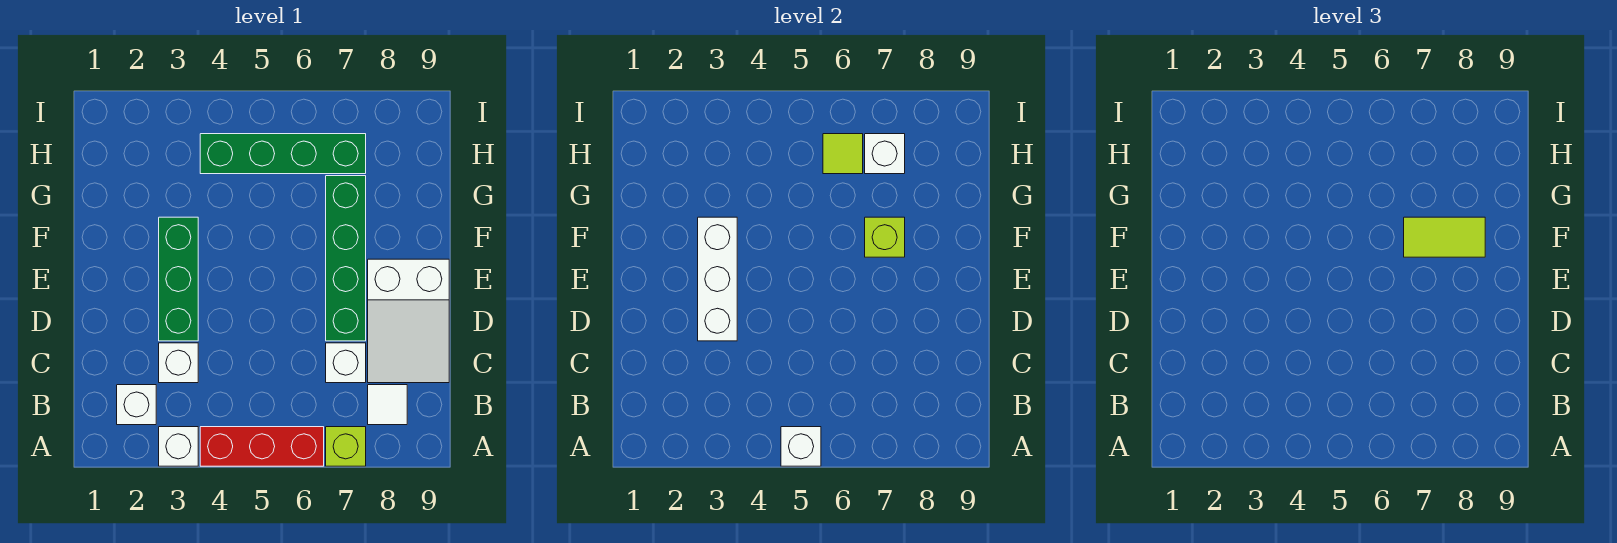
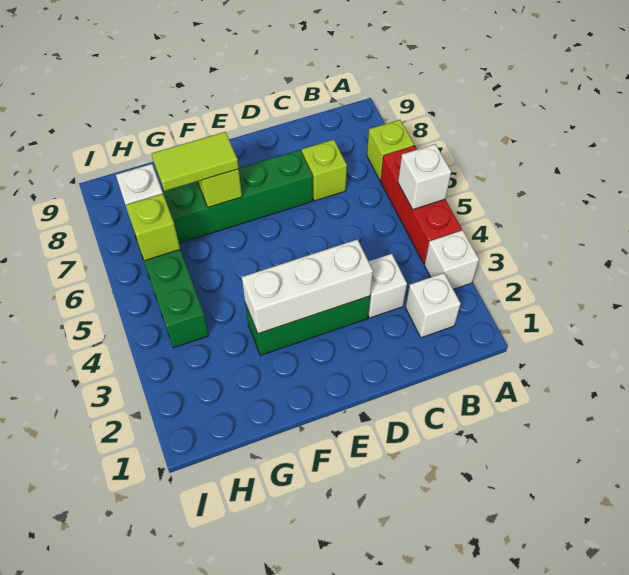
white 1x1 tile [368,385,407,425] -> none
white 1x1 brick [326,343,366,383] -> lime 1x1 brick [302,140,347,201]
white 2x3 slope [368,259,449,383] -> none
lime 1x2 tile [1404,217,1485,257] -> lime 1x2 tile turned to [152,132,239,191]
lime 1x1 tile [823,134,863,174] -> lime 1x1 brick [126,194,180,261]

